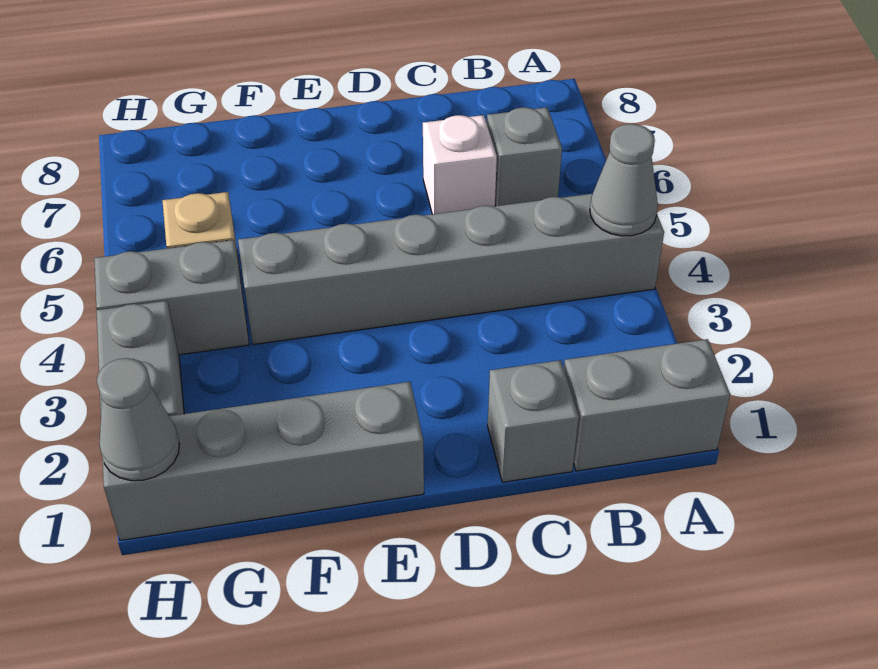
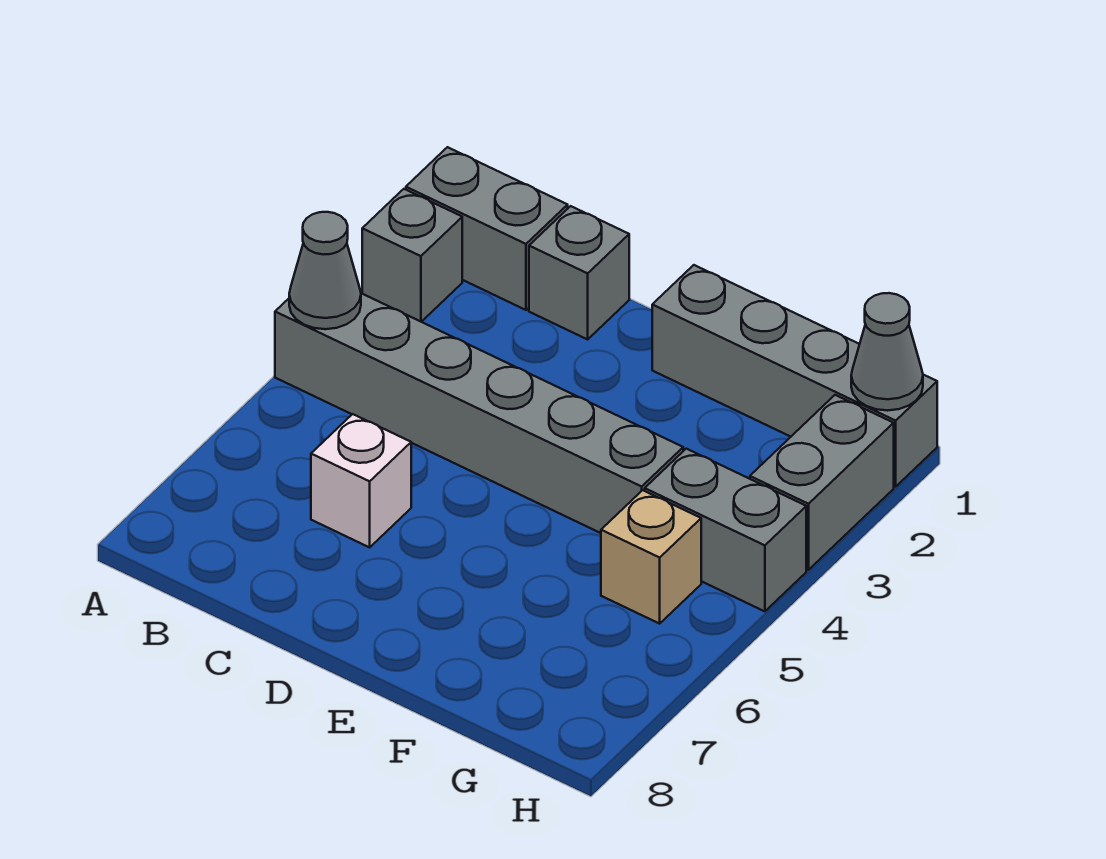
grey 1x1 brick [487,107,562,206] -> grey 1x1 brick moved to [362,189,462,322]

